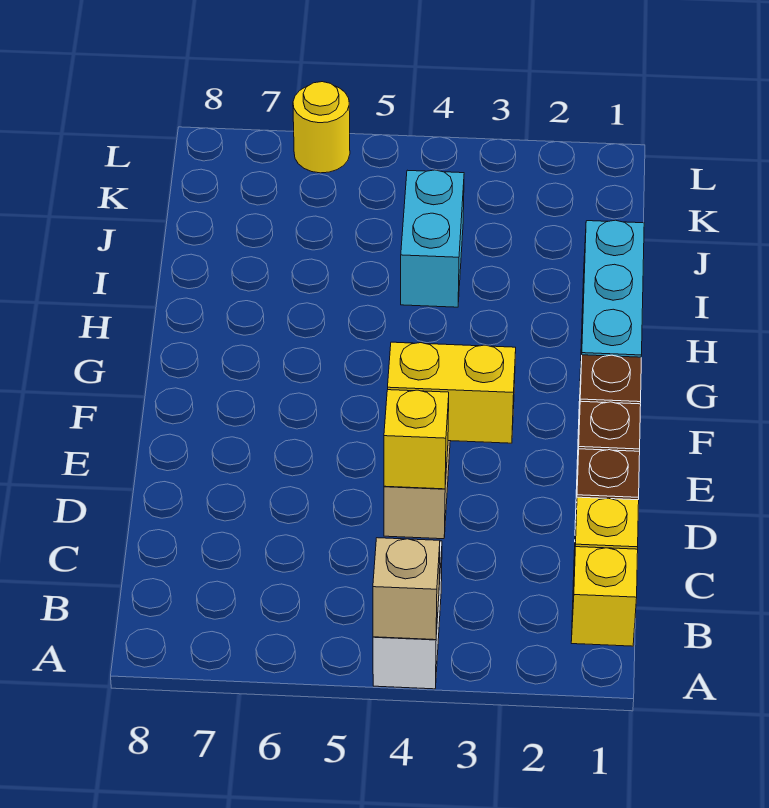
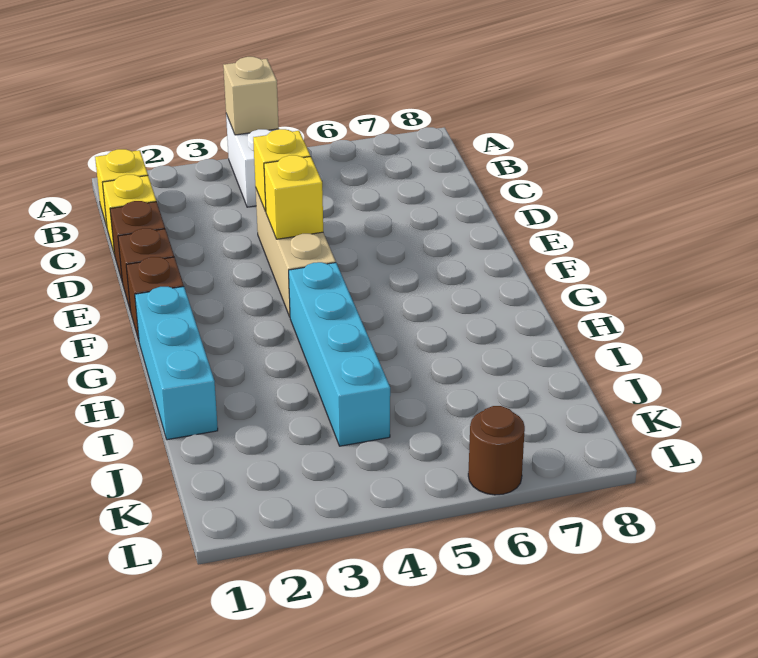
yellow 1x2 brick [388,342,516,443] -> yellow 1x1 brick [264,155,323,239]
cyan 1x2 brick [401,170,464,307] -> cyan 1x4 brick [289,262,390,446]
yellow 1x1 round brick [293,82,350,173] -> brown 1x1 round brick [468,406,525,495]

